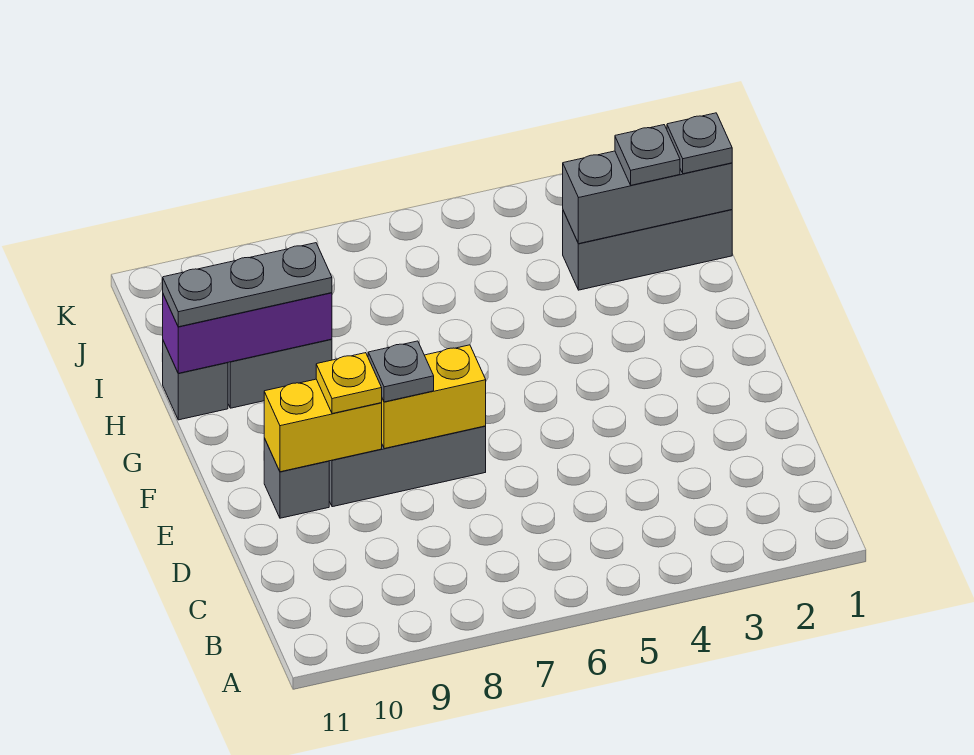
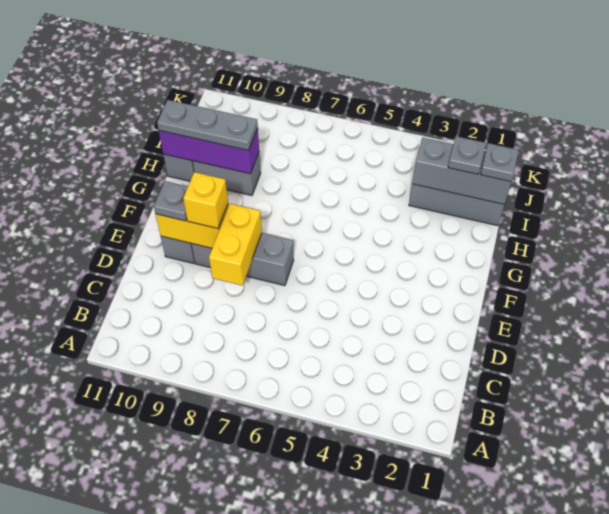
yellow 1x2 brick [382,345,486,449] -> yellow 1x2 brick turned to [209,204,262,285]
grey 1x1 plate [368,341,434,402] -> grey 1x1 plate moved to [154,181,188,221]
yellow 1x1 plate [316,353,382,414] -> yellow 1x1 brick [183,172,228,229]

